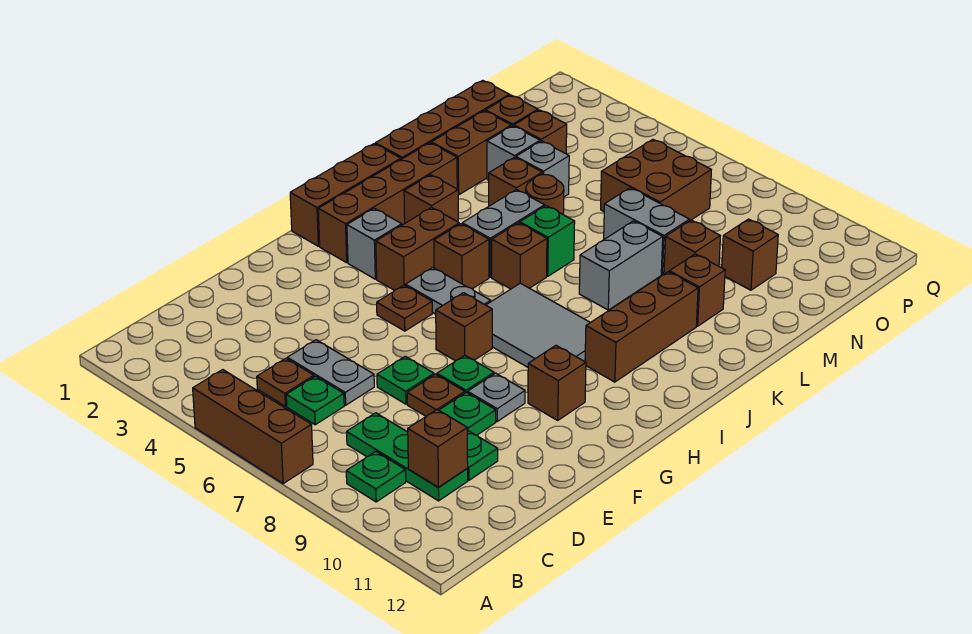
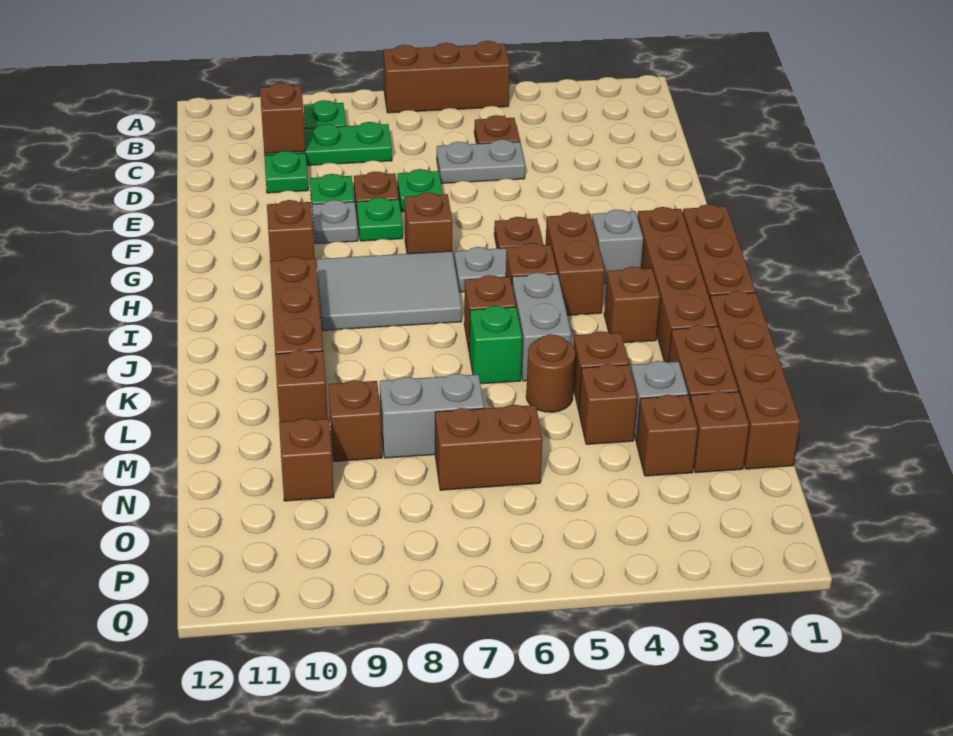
green 1x1 plate [286,376,344,425] -> none
grey 1x2 brick [579,221,663,310] -> none
grey 1x1 brick [516,141,569,197] -> brown 1x1 brick [579,364,637,444]
brown 2x2 brick [601,140,711,221] -> brown 1x2 brick [435,405,543,490]

